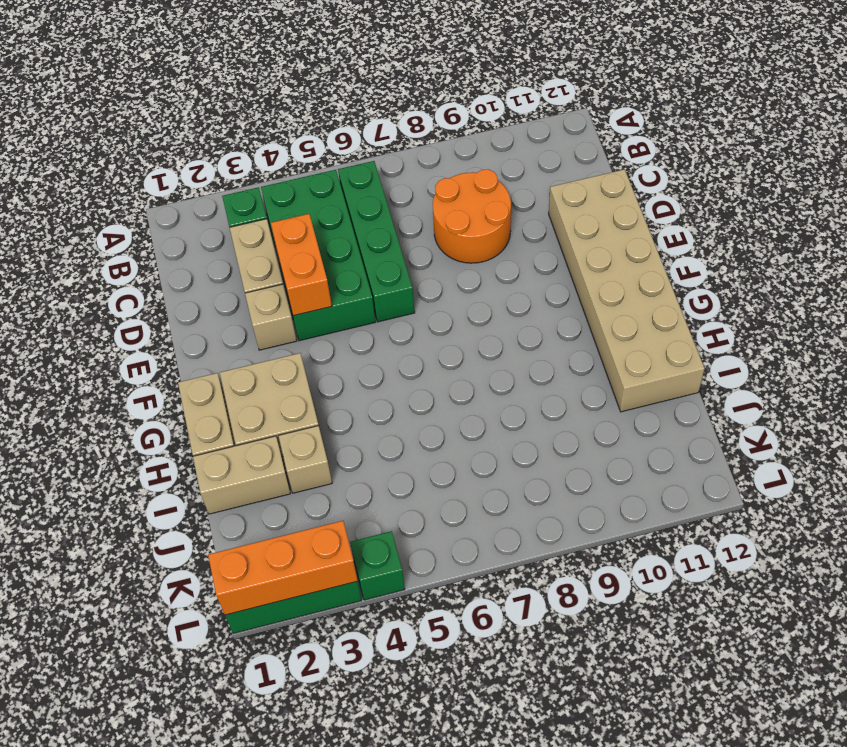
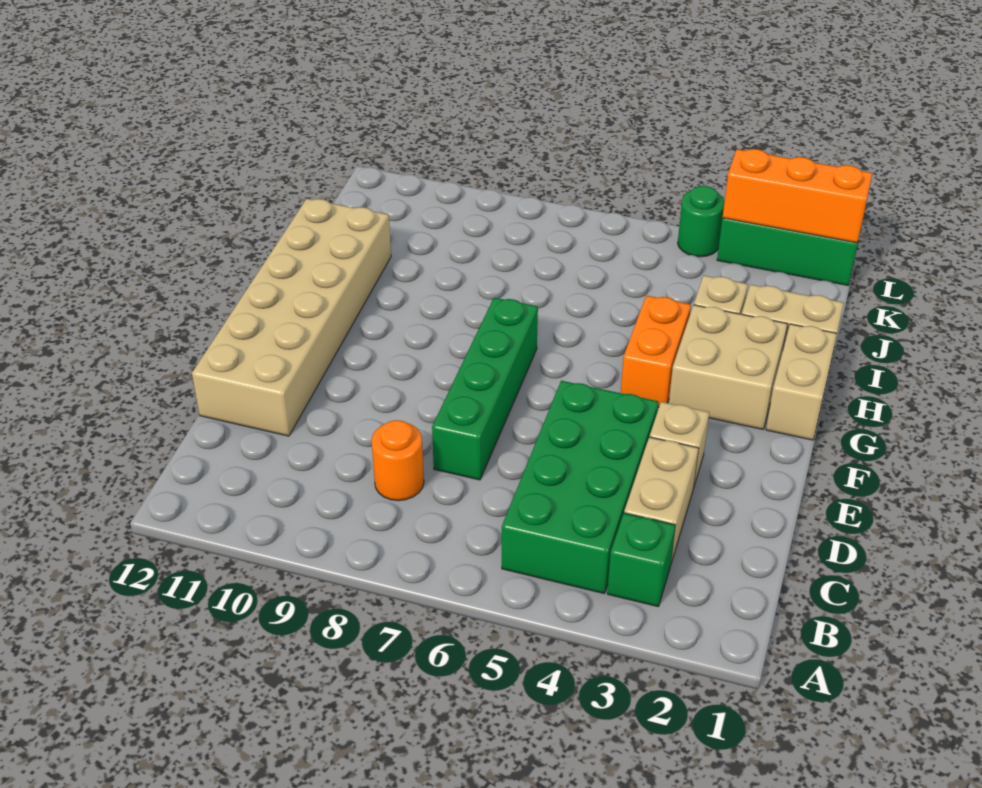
green 1x4 brick [338,161,415,322] -> green 1x4 brick moved to [432,298,538,480]
orange 2x2 round brick [433,169,511,263] -> orange 1x1 round brick [371,420,424,501]
orange 1x2 brick [271,214,332,316] -> orange 1x2 brick moved to [621,296,691,407]
green 1x1 brick [350,531,405,600] -> green 1x1 round brick [678,186,725,257]

